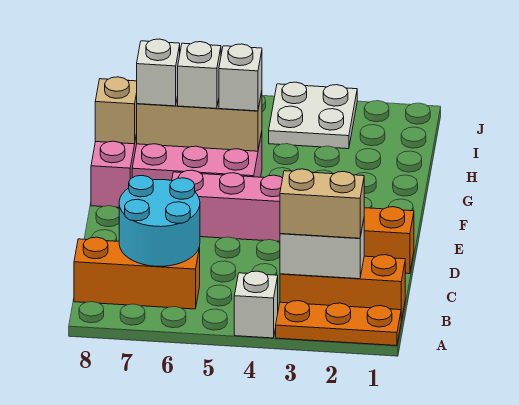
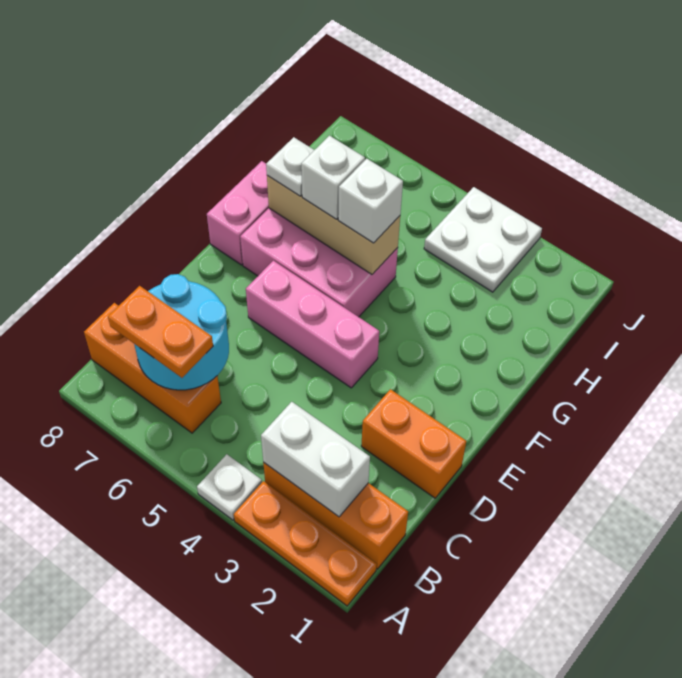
white 1x1 brick [234,271,278,338] -> white 1x1 plate [197,454,262,520]
tan 1x2 brick [280,169,364,238] -> none
none -> orange 1x2 plate [108,286,213,378]
white 1x1 brick [137,39,180,106] -> white 1x1 plate [266,137,314,196]
tan 1x1 brick [95,77,137,144] -> none

